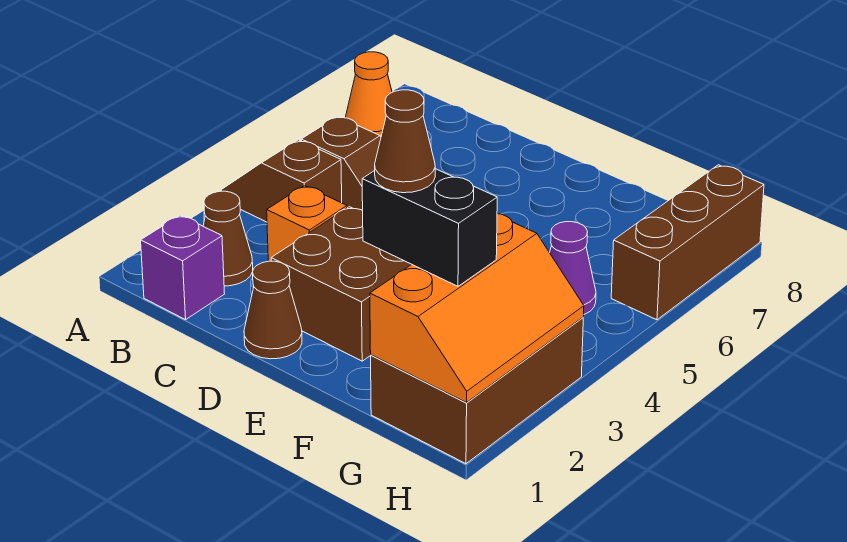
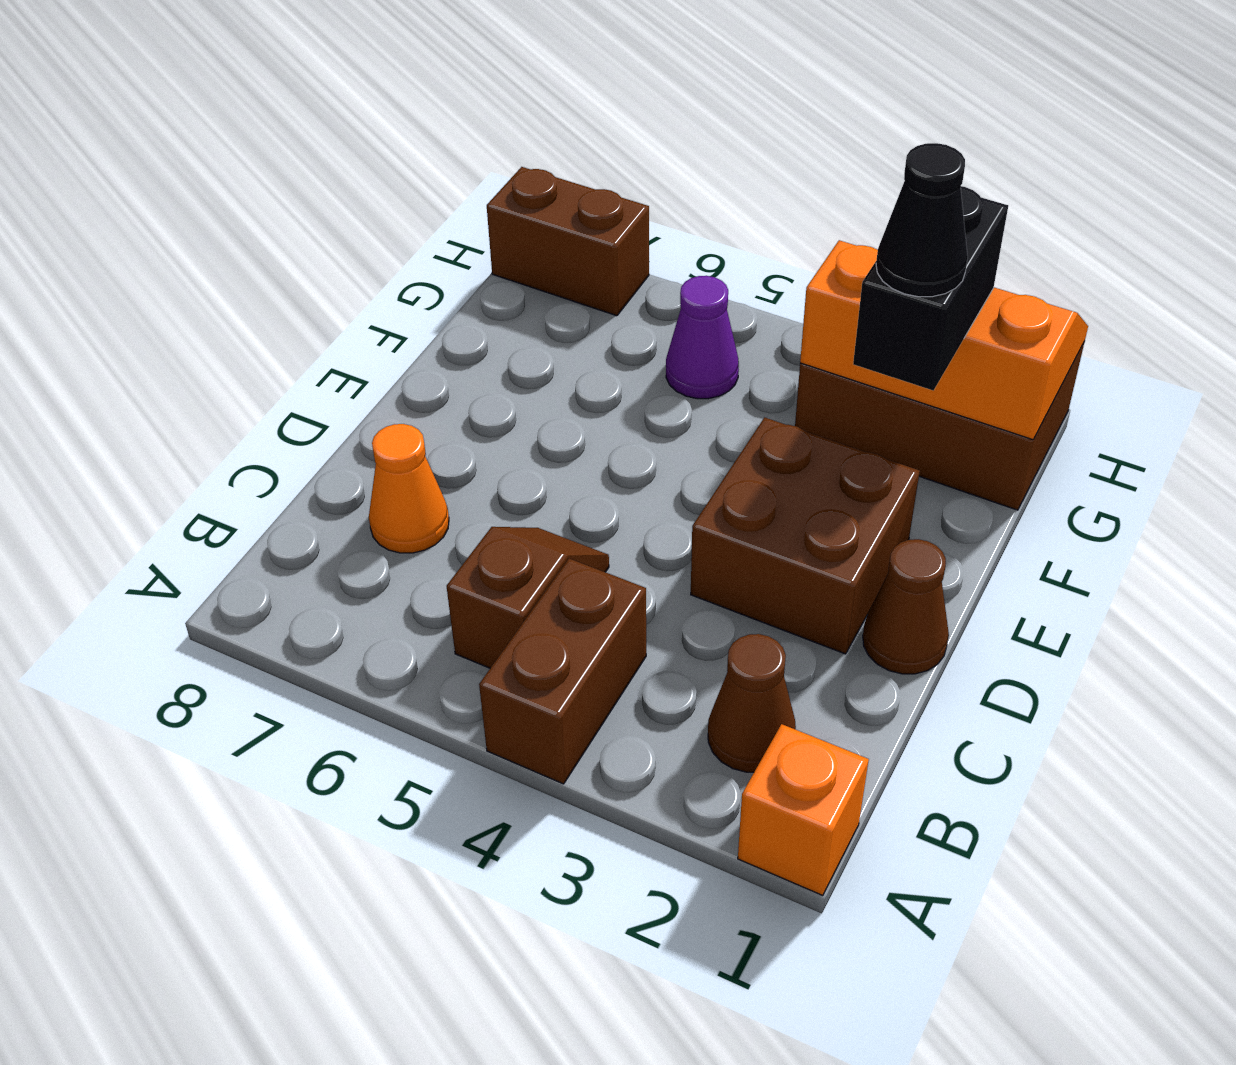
brown 1x2 slope [221,140,342,222] -> brown 1x2 brick [479,559,646,784]
orange 1x1 cone [346,52,392,136] -> orange 1x1 cone moved to [369,424,449,553]
purple 1x1 brick [141,215,225,320] -> none
orange 1x1 brick [267,185,347,261] -> orange 1x1 brick moved to [738,724,869,896]
brown 1x1 cone [375,90,435,193] -> black 1x1 cone [876,143,968,297]
brown 1x3 brick [611,165,764,320] -> brown 1x2 brick [487,167,649,316]

